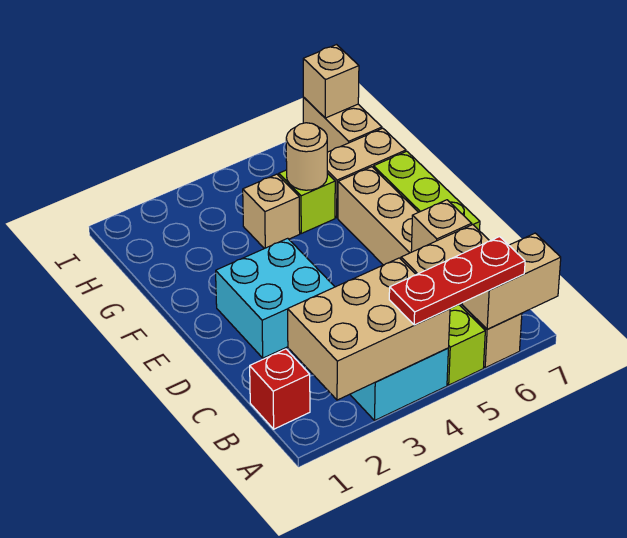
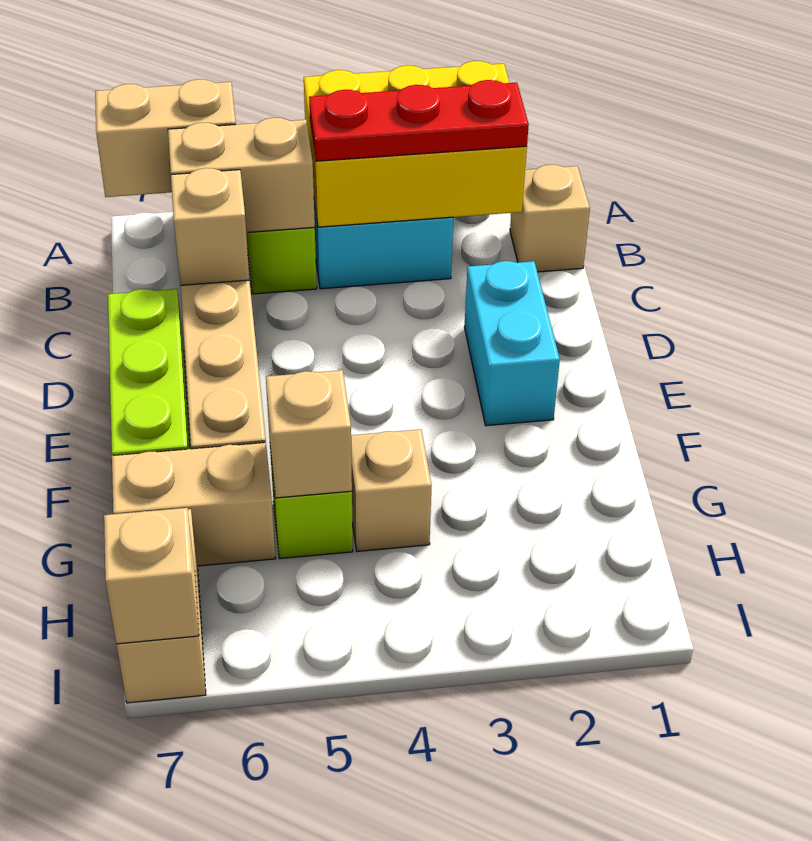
tan 2x3 brick [288,258,450,400] -> yellow 2x3 brick [304,61,527,227]
red 1x3 plate [389,237,525,325] -> red 1x3 plate moved to [309,80,529,161]
red 1x1 brick [250,349,310,429] -> tan 1x1 brick [510,165,590,272]
cyan 2x2 brick [216,238,335,358] -> cyan 1x2 brick [465,261,560,426]
tan 1x1 round brick [286,123,327,190] -> tan 1x1 brick [266,370,352,498]

